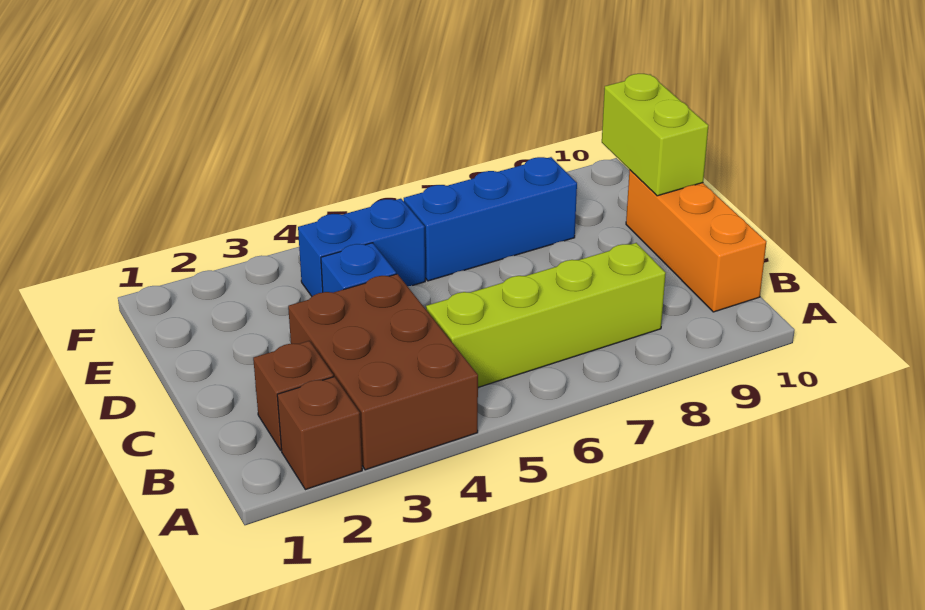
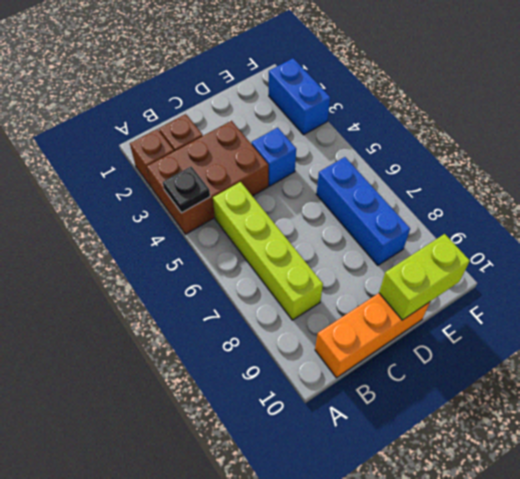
none -> black 1x1 plate [163,166,210,213]
blue 1x2 brick [298,199,425,296] -> blue 1x2 brick moved to [269,58,330,135]

